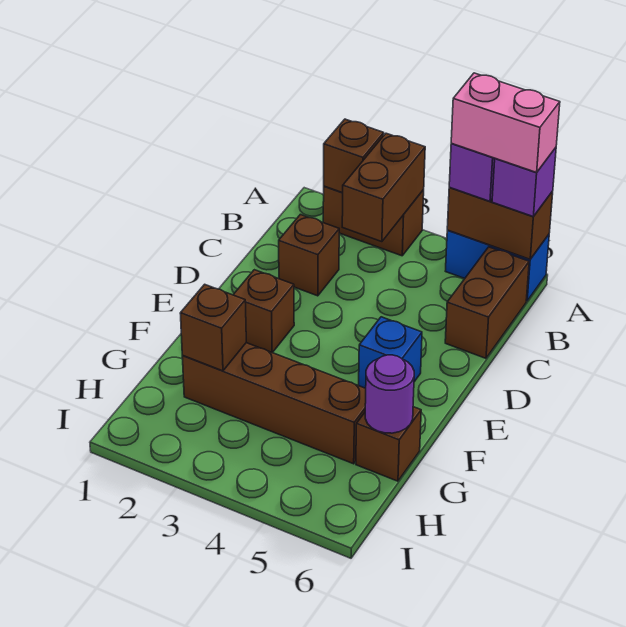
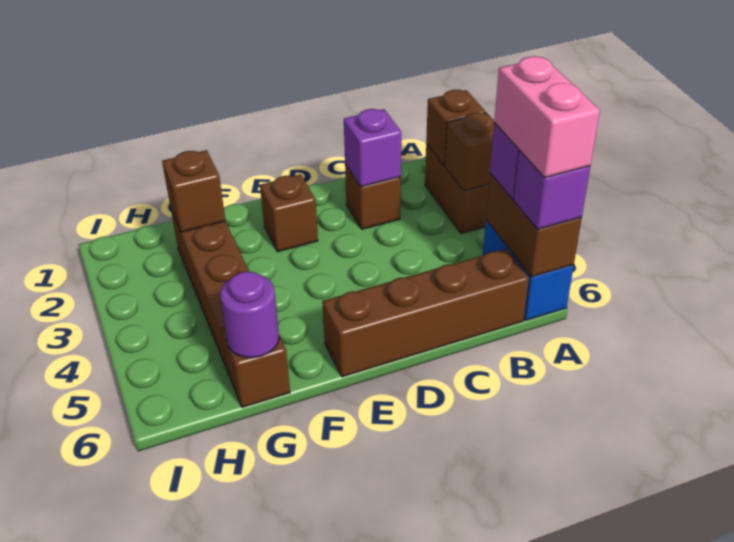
brown 1x2 brick [342,133,425,242] -> brown 1x1 brick [445,113,495,191]
brown 1x2 brick [445,247,529,358] -> brown 1x4 brick [322,249,529,377]
none -> purple 1x1 brick [344,109,401,187]
blue 1x1 brick [359,317,422,388] -> none

